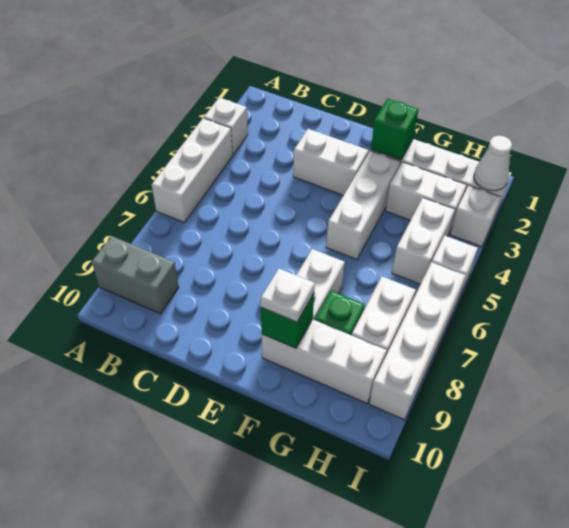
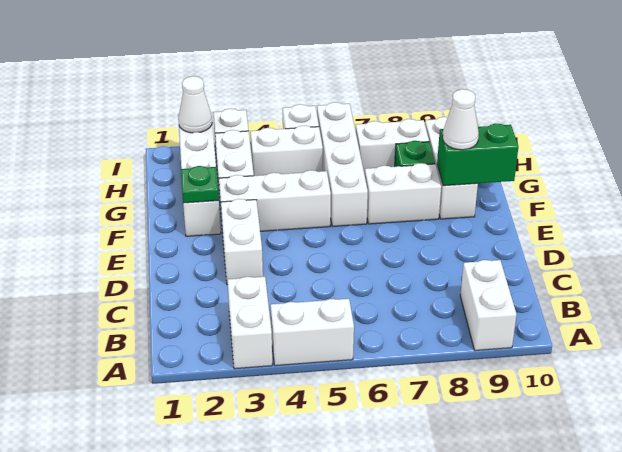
white 1x1 brick [204,97,248,154] -> white 1x2 brick [227,277,272,369]
white 1x3 brick [152,118,233,222] -> white 1x2 brick [270,299,354,366]
grey 1x2 brick [92,236,179,314] -> white 1x2 brick [460,260,517,351]
green 1x1 brick [371,99,419,160] -> green 1x1 plate [181,166,219,203]
green 1x1 brick [261,294,314,348] -> green 1x2 brick [437,124,518,186]
white 1x1 plate [261,269,315,322] -> white 1x1 cone [443,89,479,150]
white 1x4 brick [369,262,466,420] -> white 1x4 brick turned to [317,102,368,227]

